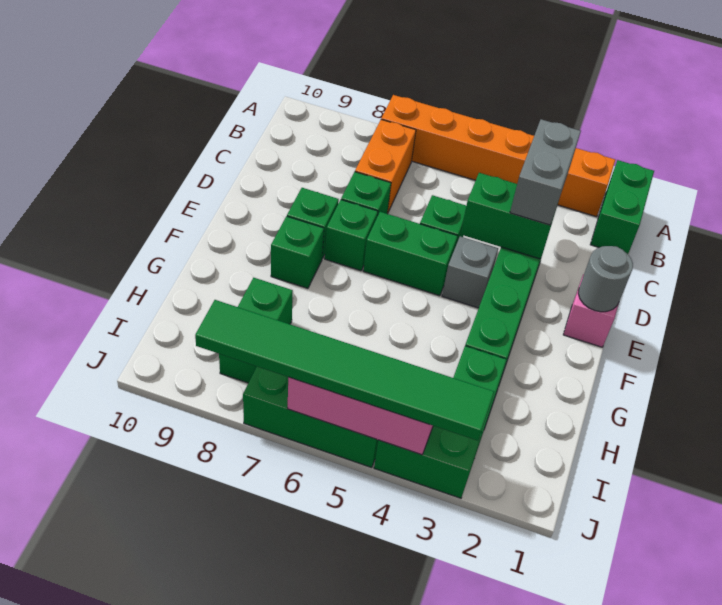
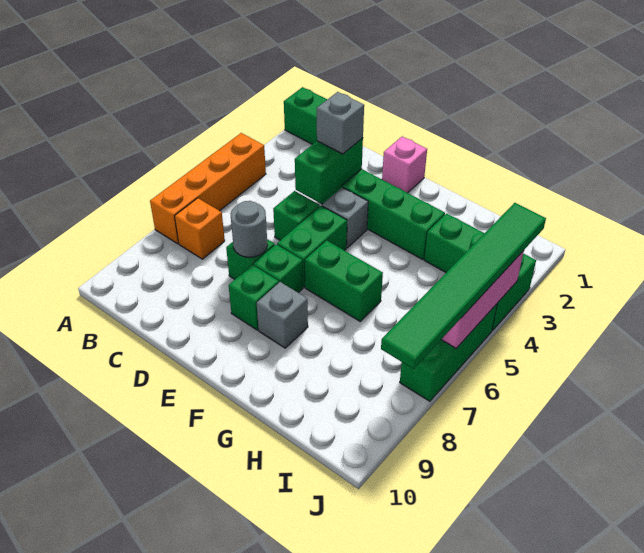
orange 1x6 brick [381,95,615,217] -> orange 1x4 brick [150,133,266,244]
orange 1x2 brick [355,120,416,213] -> orange 1x1 brick [175,198,225,259]
grey 1x2 brick [510,119,581,225] -> grey 1x1 brick [317,92,364,154]
grey 1x1 round brick [578,246,633,312] -> grey 1x1 round brick moved to [230,201,268,257]
green 1x1 brick [271,216,324,288] -> grey 1x1 brick [257,282,308,348]
green 1x2 brick [219,277,293,383] -> green 1x2 brick moved to [305,240,383,321]

